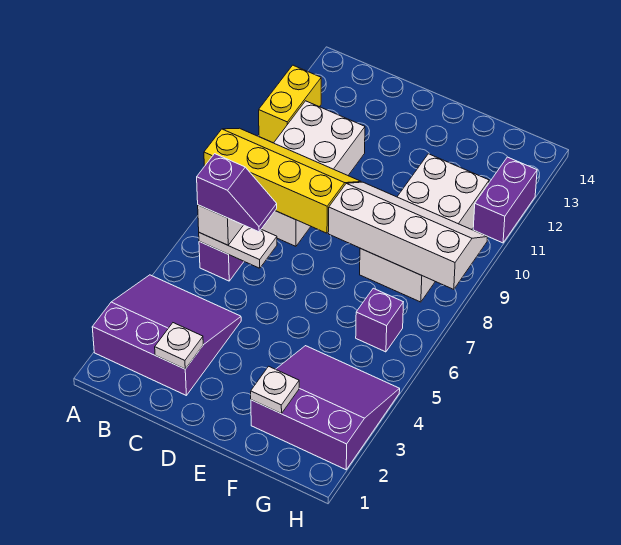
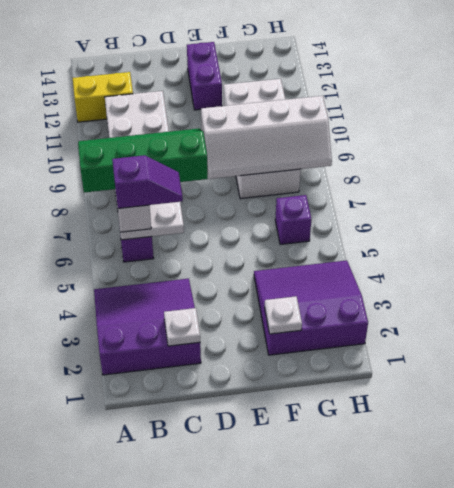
yellow 2x4 slope [204,128,361,233] -> green 2x4 slope [78,128,208,193]
yellow 1x2 brick [259,65,321,143] -> yellow 1x2 brick turned to [73,72,133,122]
white 2x4 slope [329,182,487,289] -> white 2x4 slope turned to [201,96,332,179]
purple 1x2 brick [473,157,537,243] -> purple 1x2 brick moved to [187,42,222,110]

